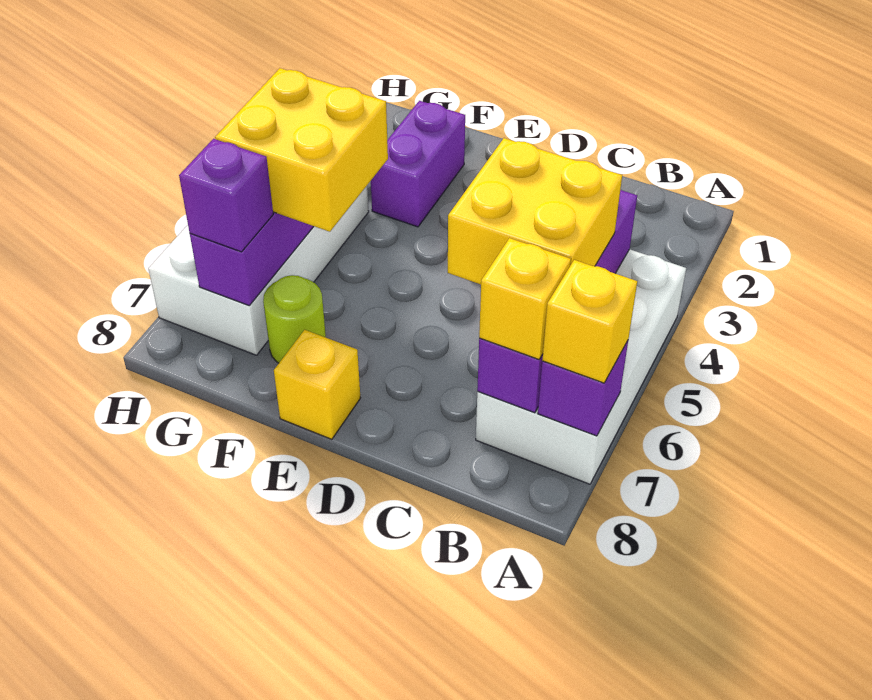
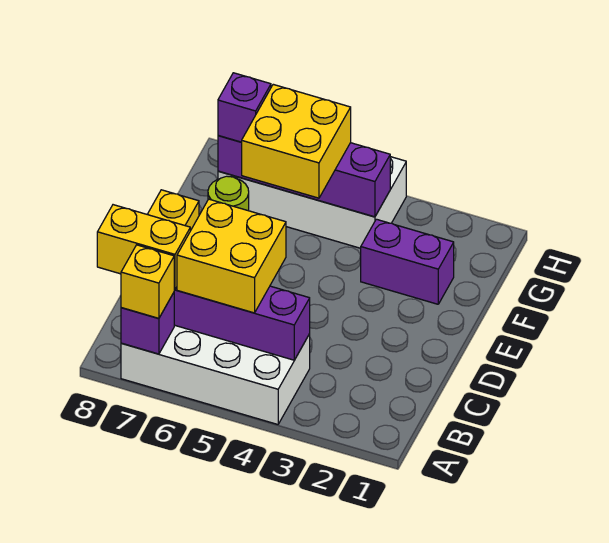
yellow 1x1 brick [479,238,571,359] -> yellow 1x2 brick [97,205,190,290]

